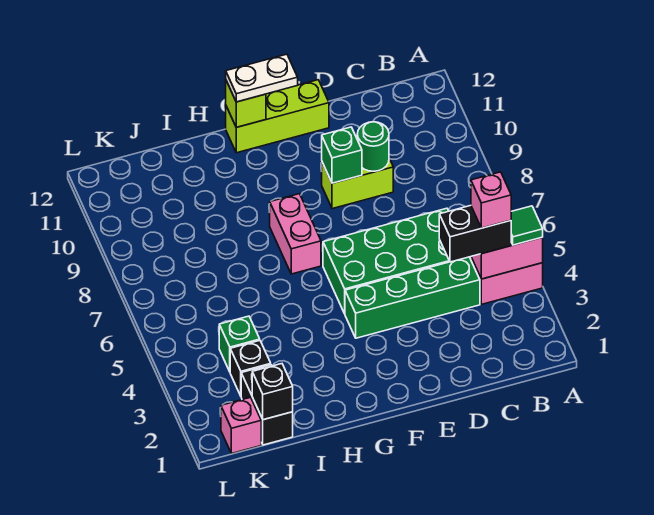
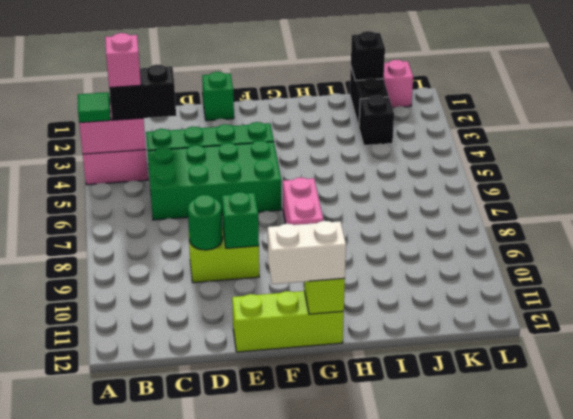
white 1x2 plate [226,54,298,102] -> white 1x2 brick [268,221,346,284]
green 1x1 brick [219,316,260,371] -> green 1x1 brick moved to [202,72,234,121]

